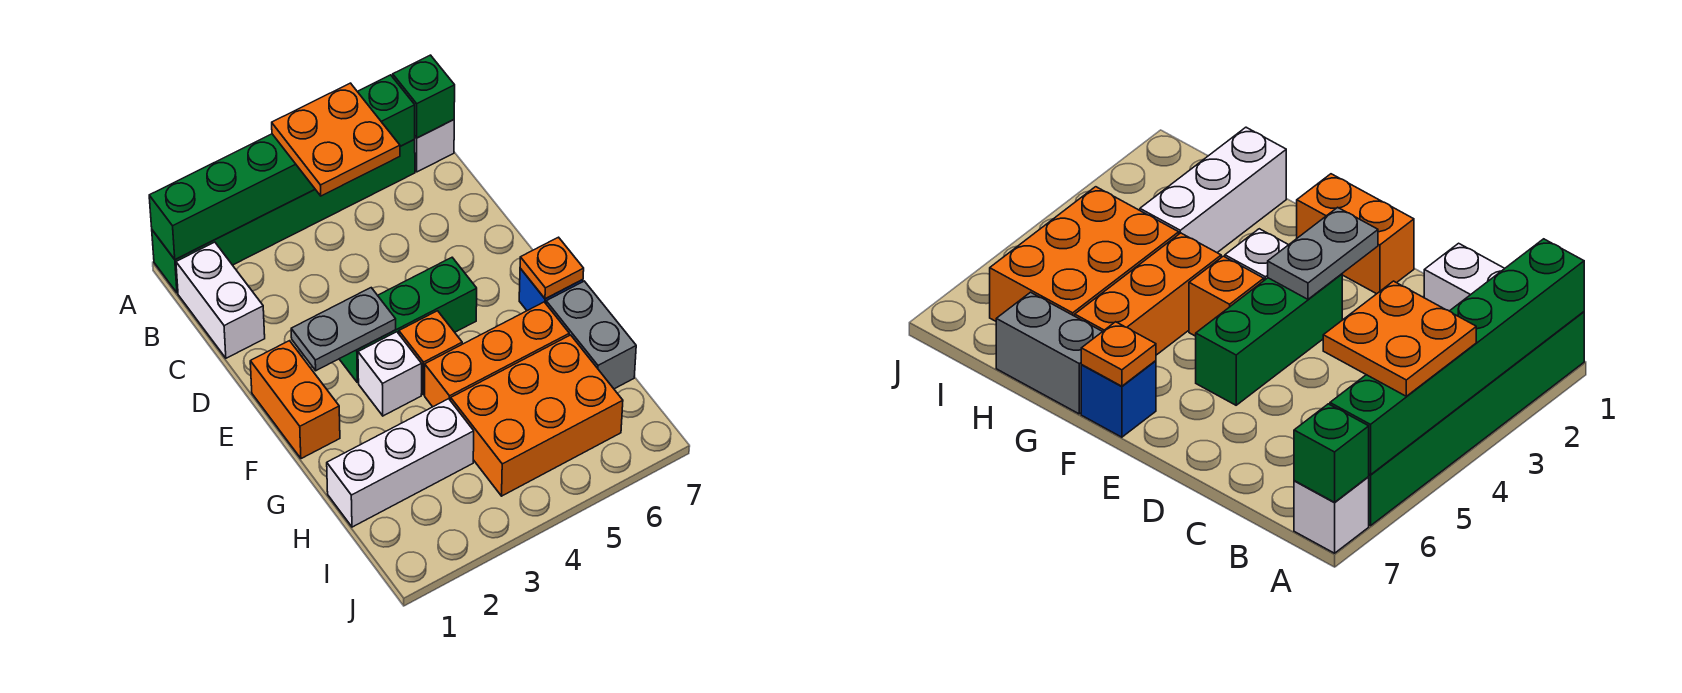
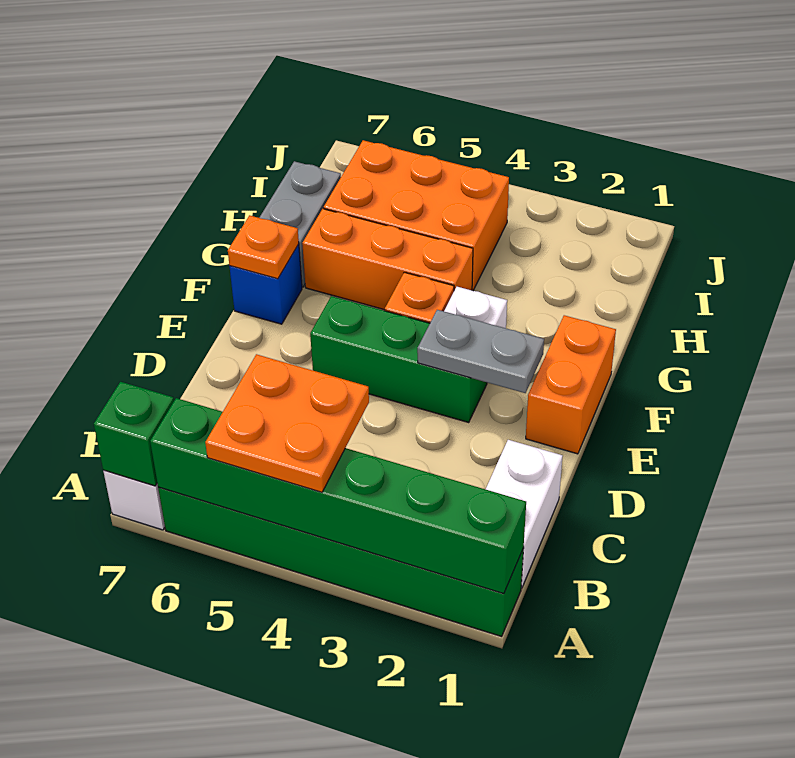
white 1x3 brick [327,399,474,527] -> none

